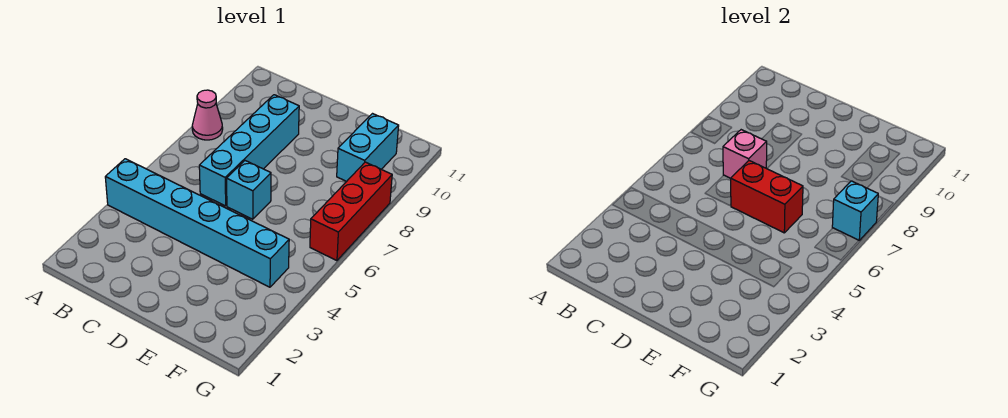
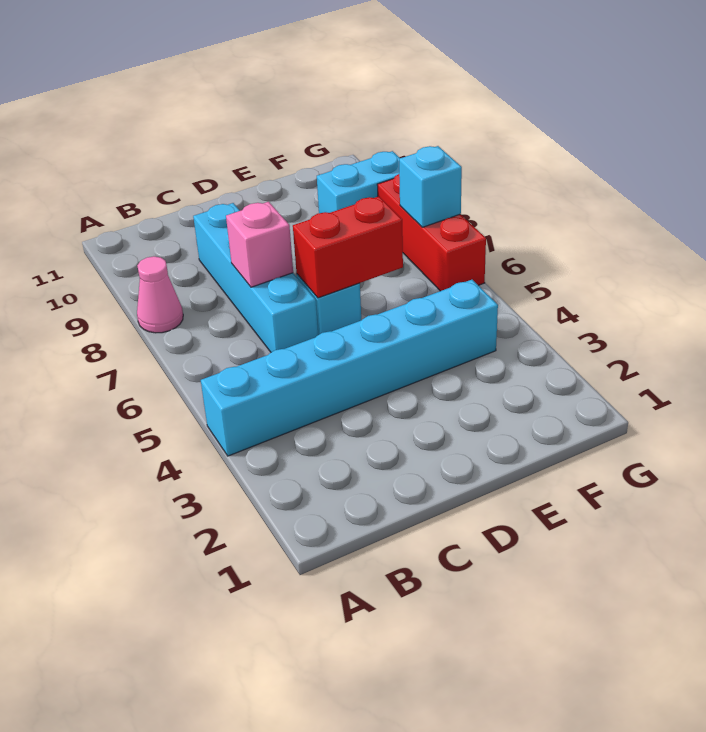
cyan 1x2 brick [337,114,399,181] -> cyan 1x2 brick turned to [317,151,400,213]

